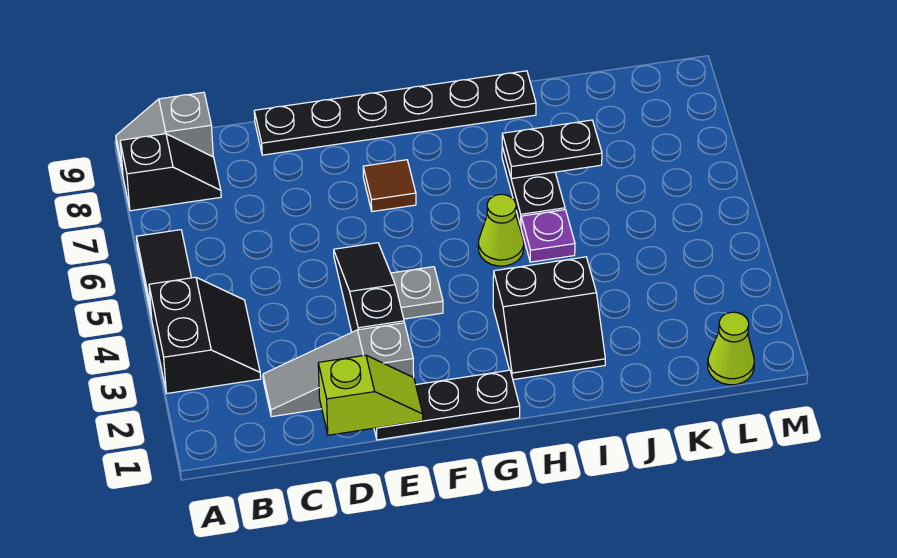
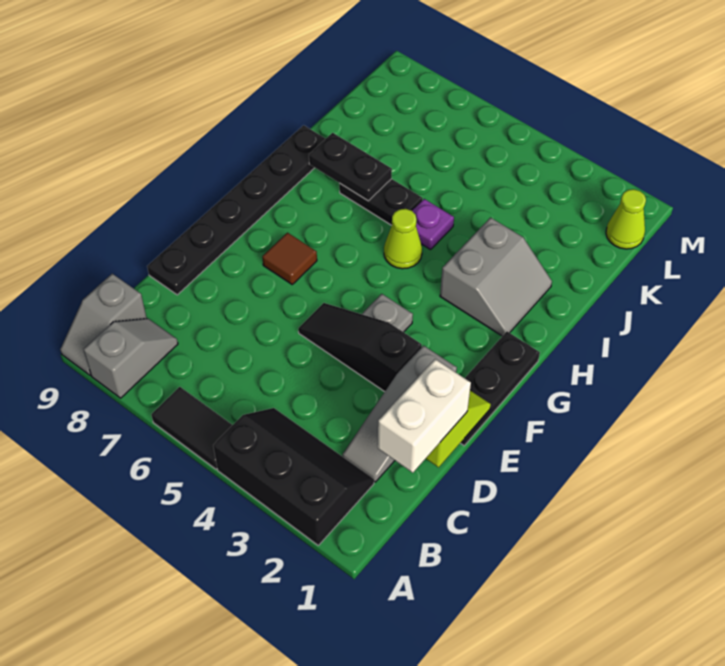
black 2x2 slope [149,277,261,393] -> black 2x3 slope [213,408,374,545]
black 1x2 slope [120,134,221,211] -> grey 1x2 slope [84,318,178,398]
none -> white 1x2 brick [378,359,471,473]
black 2x2 slope [493,257,605,380] -> grey 2x2 slope [440,218,552,336]
black 1x2 plate [502,120,602,179] -> black 1x2 plate turned to [309,133,392,201]

